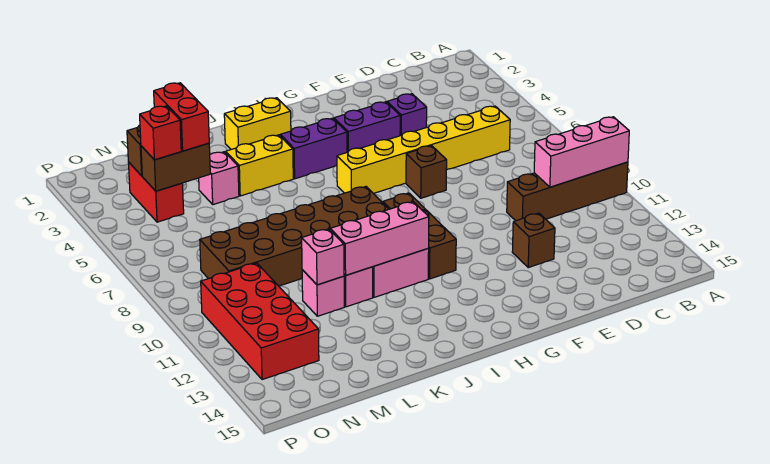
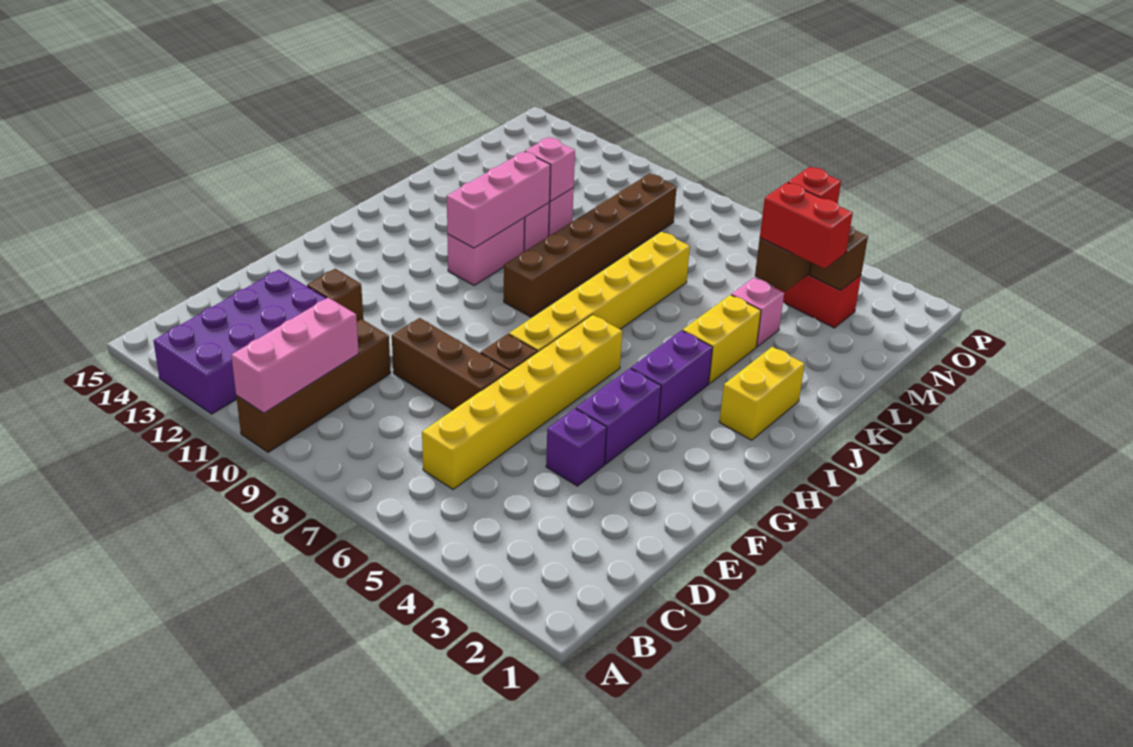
none -> purple 2x4 brick [153,270,326,414]
none -> yellow 1x6 brick [509,232,690,352]
brown 1x3 brick [383,193,456,279] -> brown 1x3 brick moved to [392,318,509,410]
brown 2x6 brick [200,187,389,286] -> brown 1x6 brick [504,174,677,317]
red 2x4 brick [201,263,319,380] -> none

